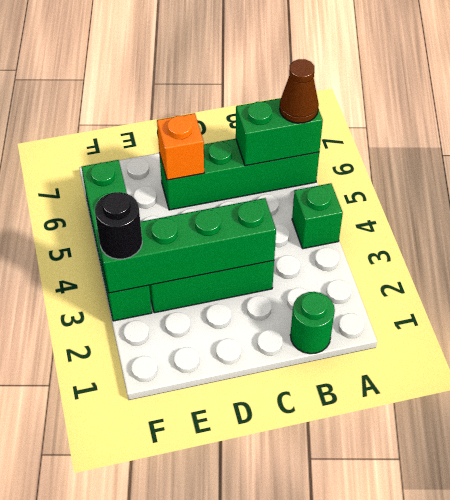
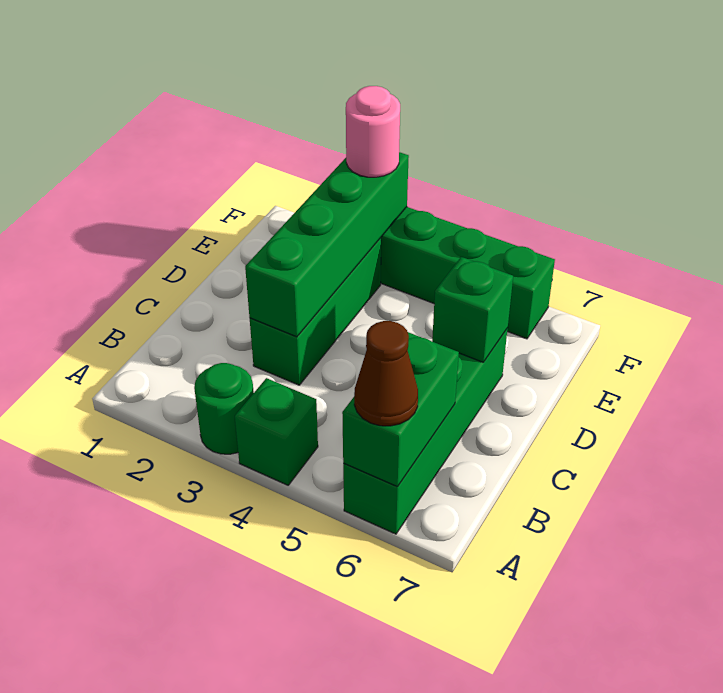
green 1x1 round brick [290,292,335,354] -> green 1x1 round brick moved to [194,363,254,454]
orange 1x1 brick [157,113,204,180] -> green 1x1 brick [432,257,513,362]
black 1x1 round brick [95,192,142,259] -> pink 1x1 round brick [346,86,400,177]

